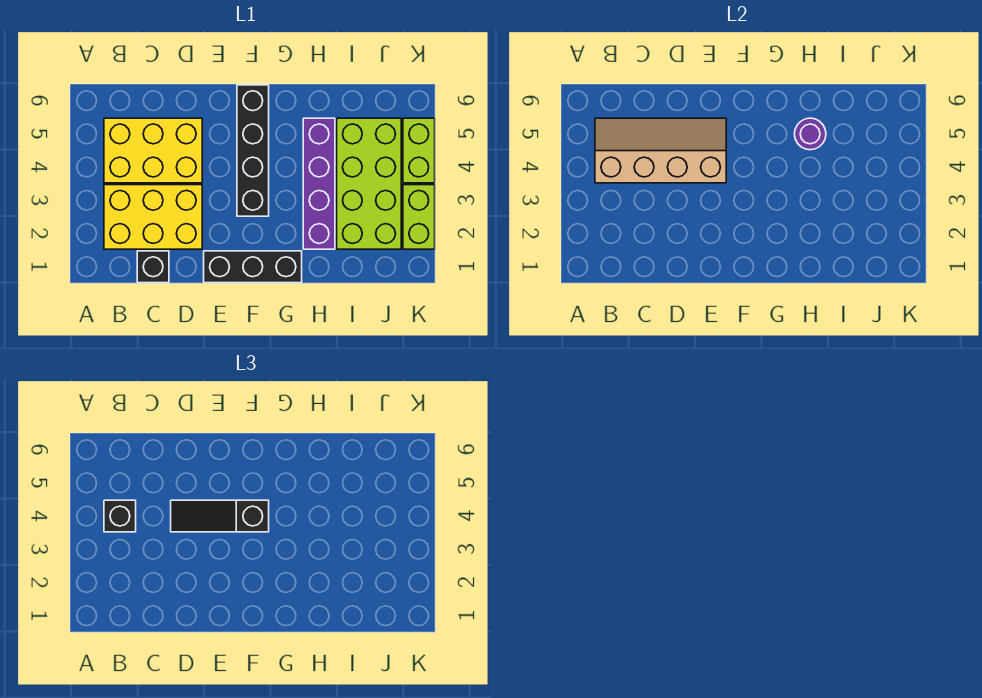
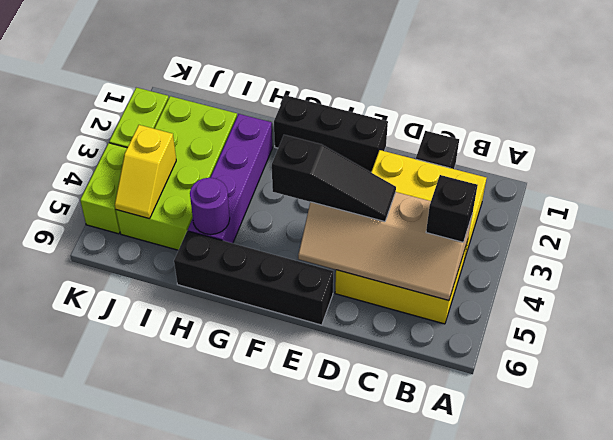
black 1x4 brick [237,85,269,216] -> black 1x4 brick turned to [174,231,334,325]
none -> yellow 1x2 slope [115,125,176,219]

